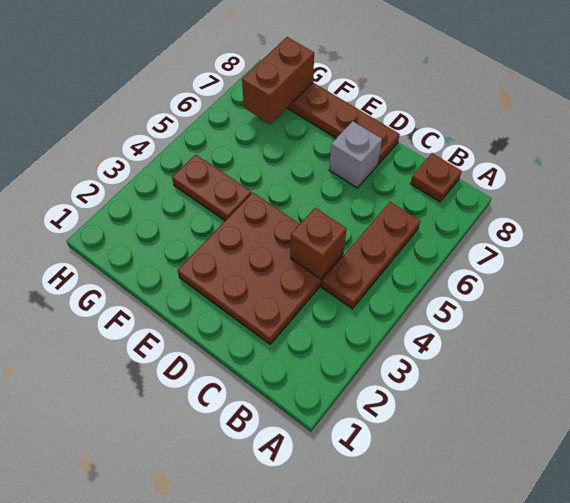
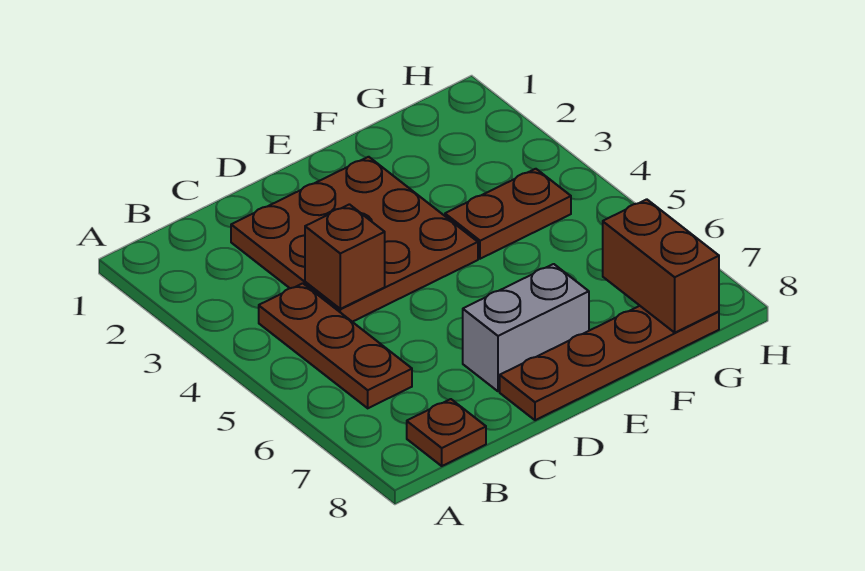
grey 1x1 brick [329,121,382,188] -> grey 1x2 brick [463,264,589,391]

